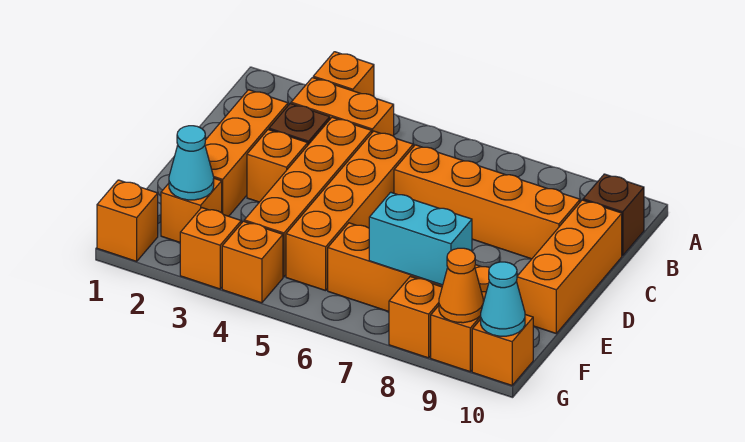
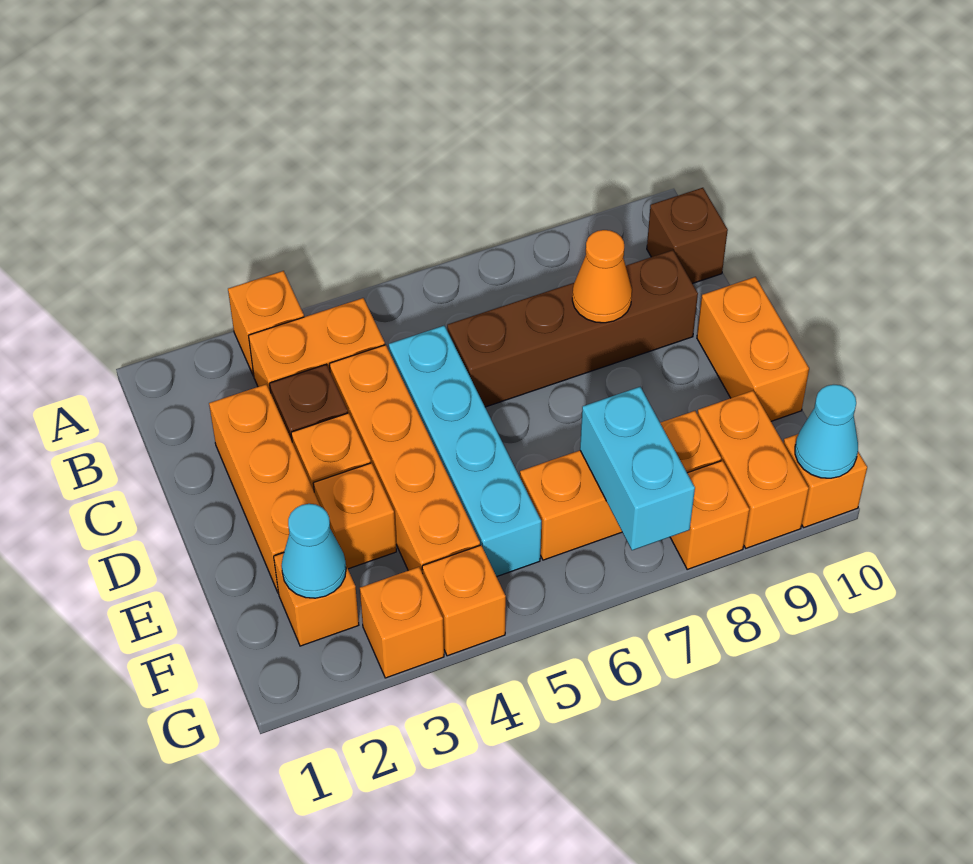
orange 1x4 brick [286,131,413,291] -> cyan 1x4 brick [389,326,541,577]
orange 1x4 brick [394,145,580,259] -> brown 1x4 brick [447,250,698,407]
orange 1x3 brick [517,200,622,333] -> orange 1x2 brick [697,277,809,421]
cyan 1x2 brick [369,192,472,285] -> cyan 1x2 brick turned to [580,387,695,550]
orange 1x1 brick [97,180,158,261] -> orange 1x1 brick moved to [313,463,396,569]
orange 1x1 cone [439,248,483,323] -> orange 1x1 cone moved to [572,230,632,323]

